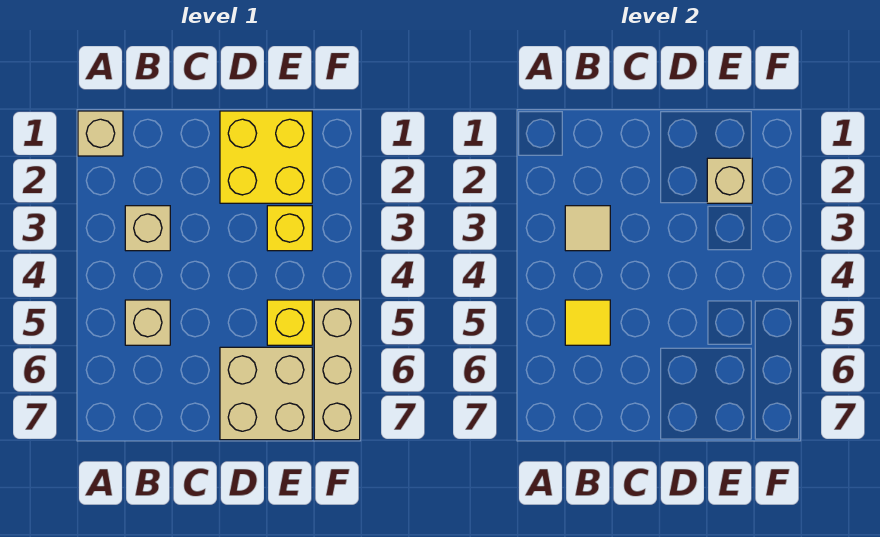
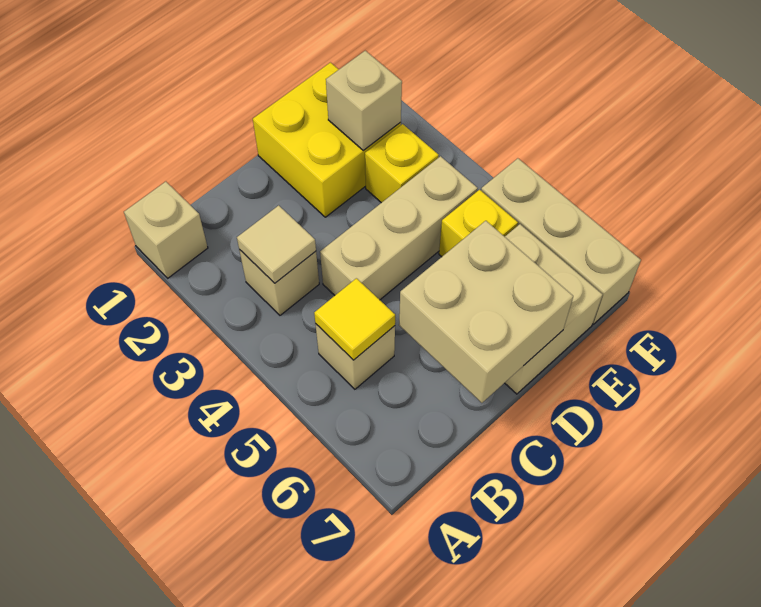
none -> tan 1x3 brick [320,156,478,300]
none -> tan 2x2 brick [399,221,573,403]

